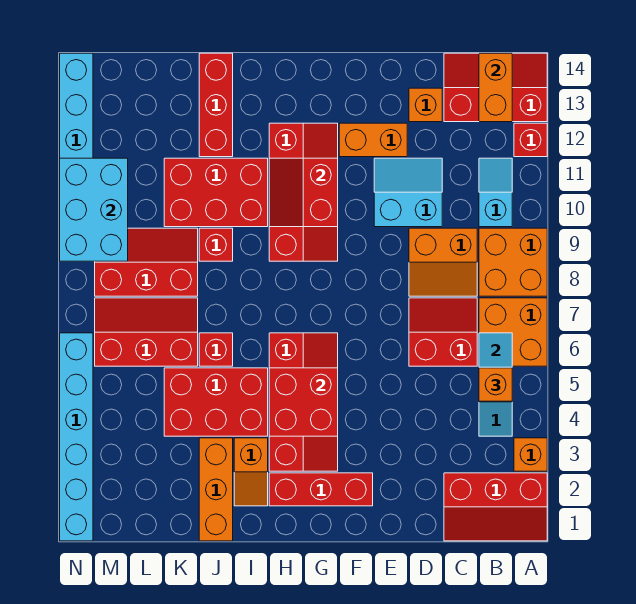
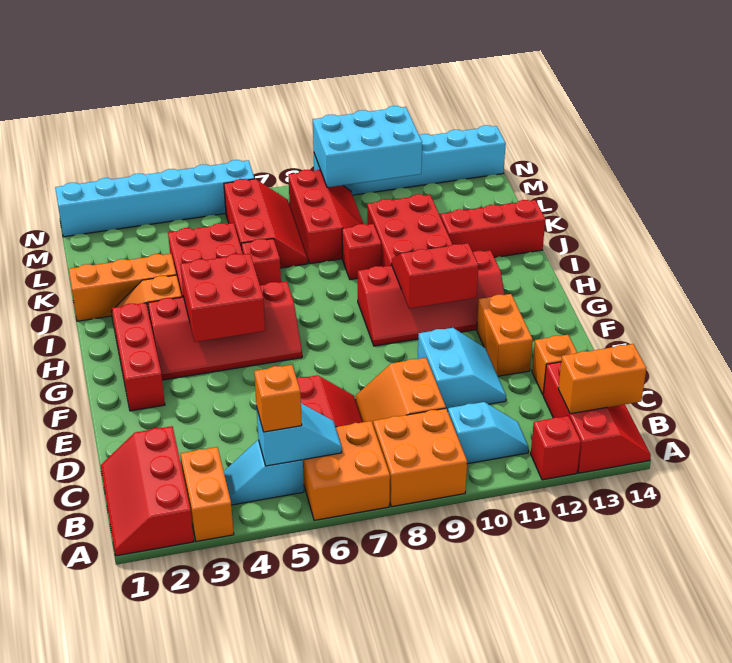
orange 1x1 brick [514,438,547,471] -> orange 1x2 brick [180,447,234,542]

